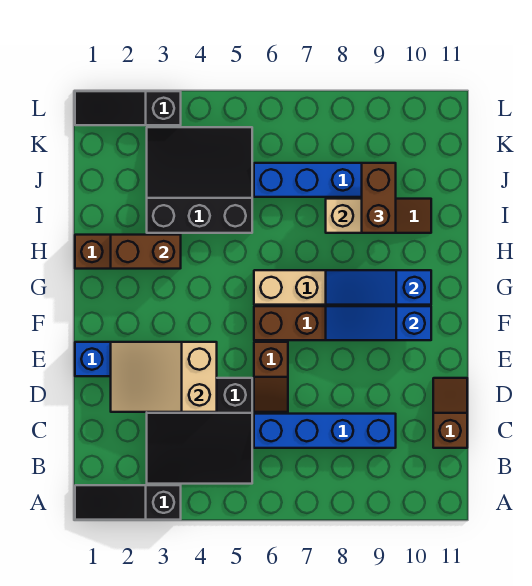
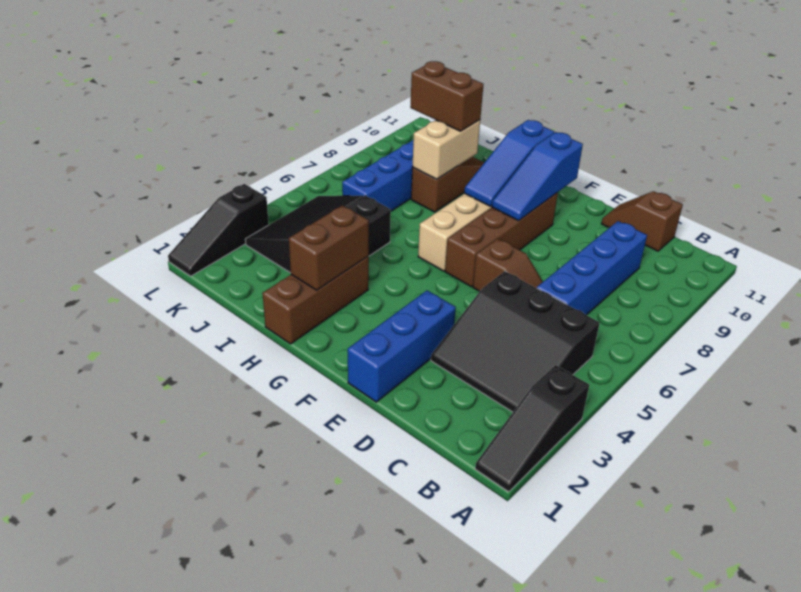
black 3x3 slope [147,378,252,484] -> black 3x3 slope turned to [431,271,599,412]
tan 2x3 slope [111,342,217,412] -> none

